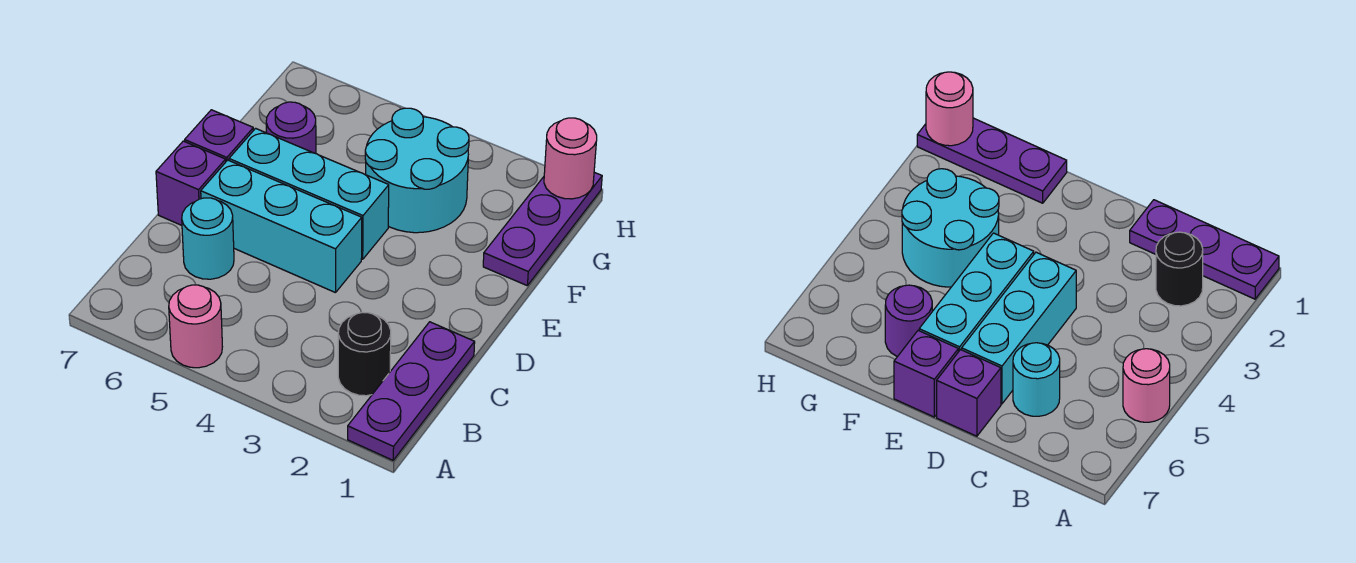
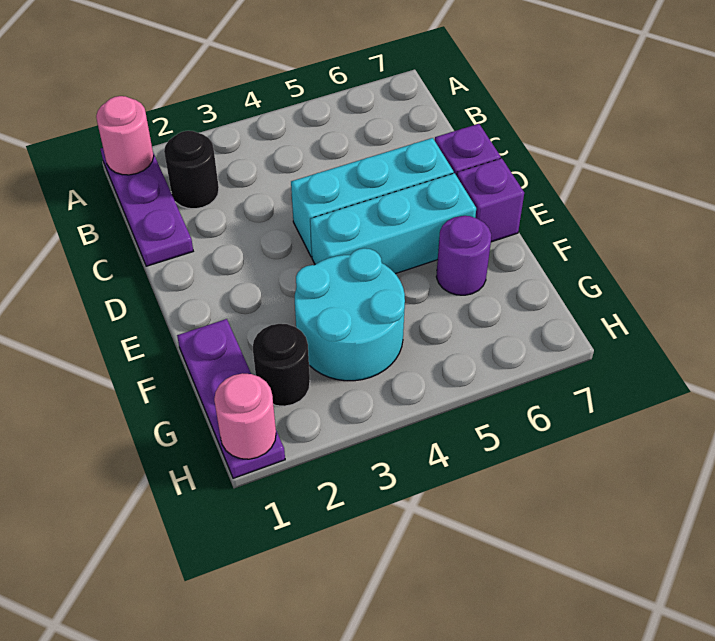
pink 1x1 round brick [169,285,222,368] -> pink 1x1 round brick moved to [96,96,154,175]
cyan 1x1 round brick [182,198,234,279] -> none
none -> black 1x1 round brick [253,324,310,406]

